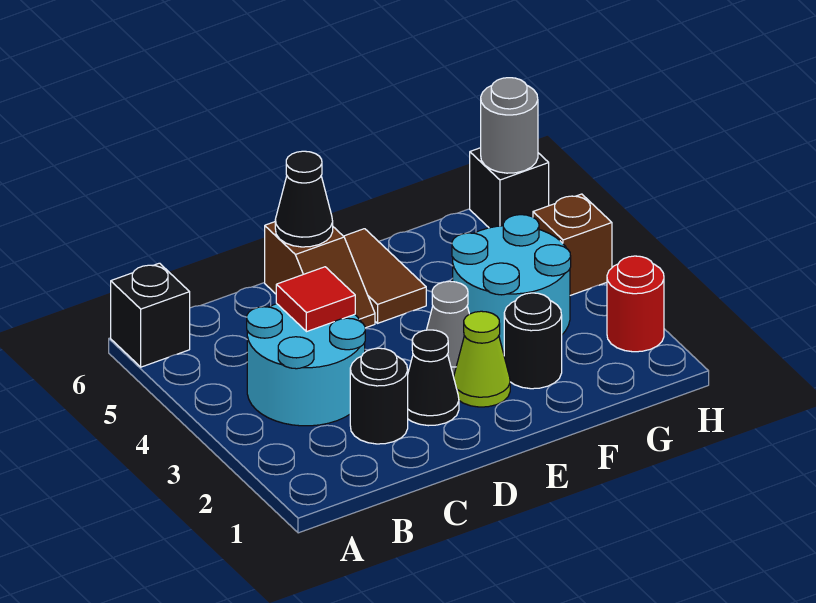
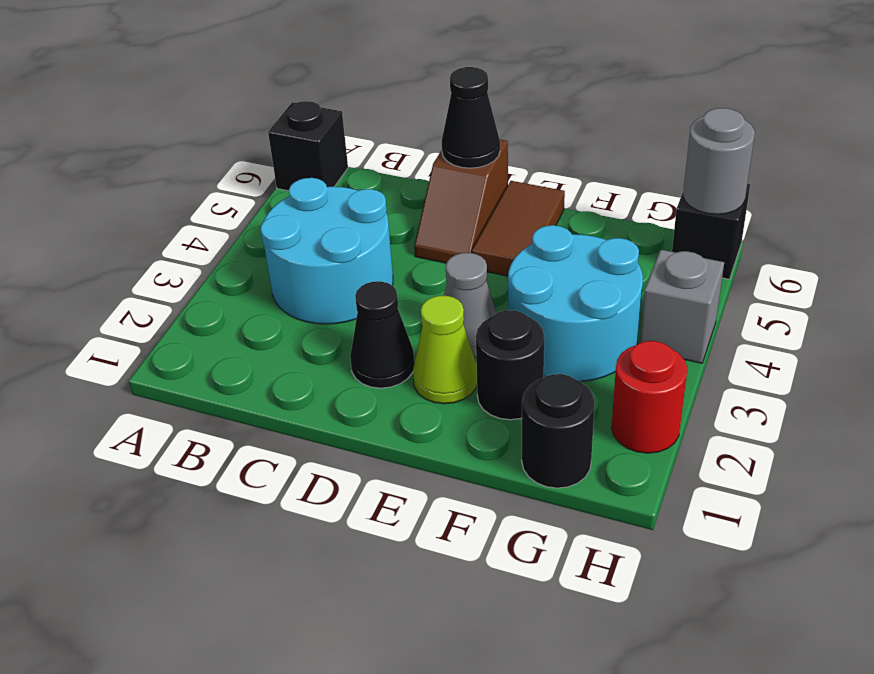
black 1x1 round brick [350,348,408,444] -> black 1x1 round brick moved to [522,374,595,488]
red 1x1 tile [276,267,355,332] -> none
brown 1x1 brick [533,194,612,295] -> grey 1x1 brick [640,250,724,363]

